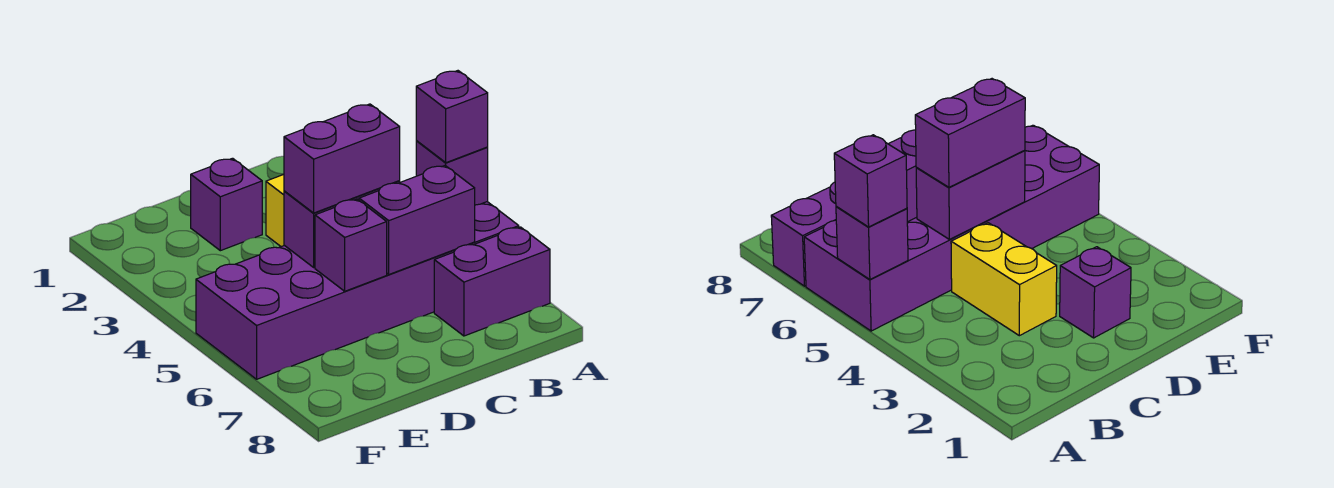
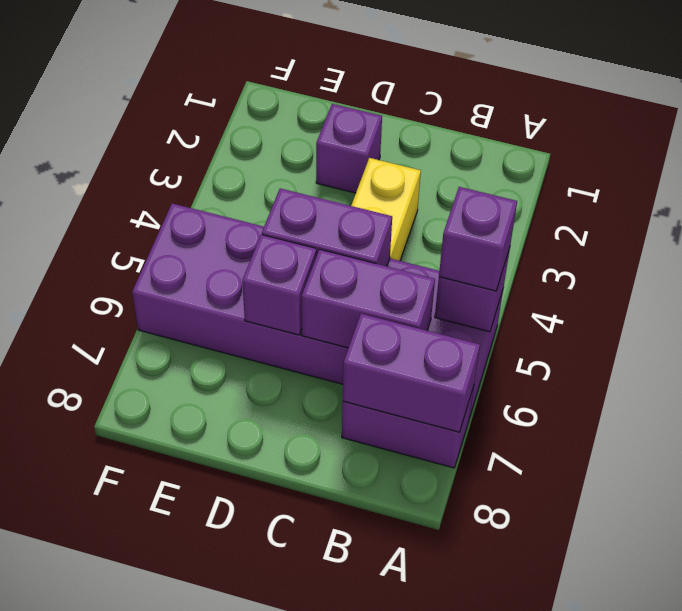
purple 1x2 brick [284,104,400,213] -> purple 1x2 brick moved to [343,314,480,432]

